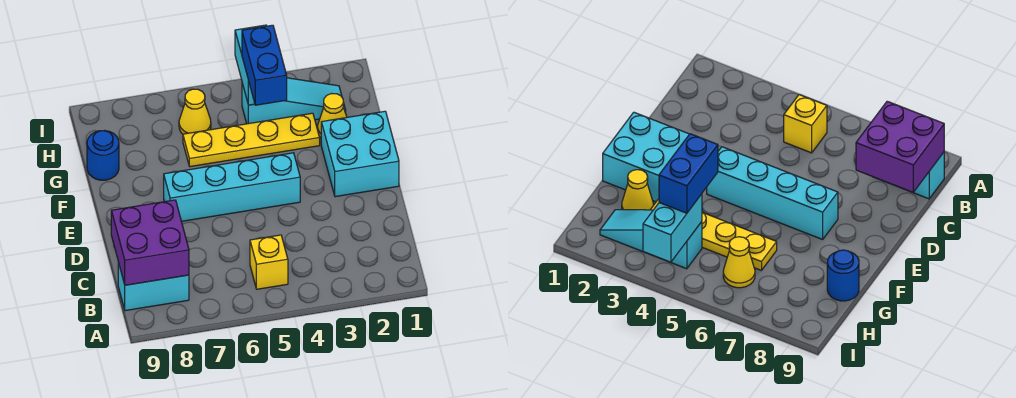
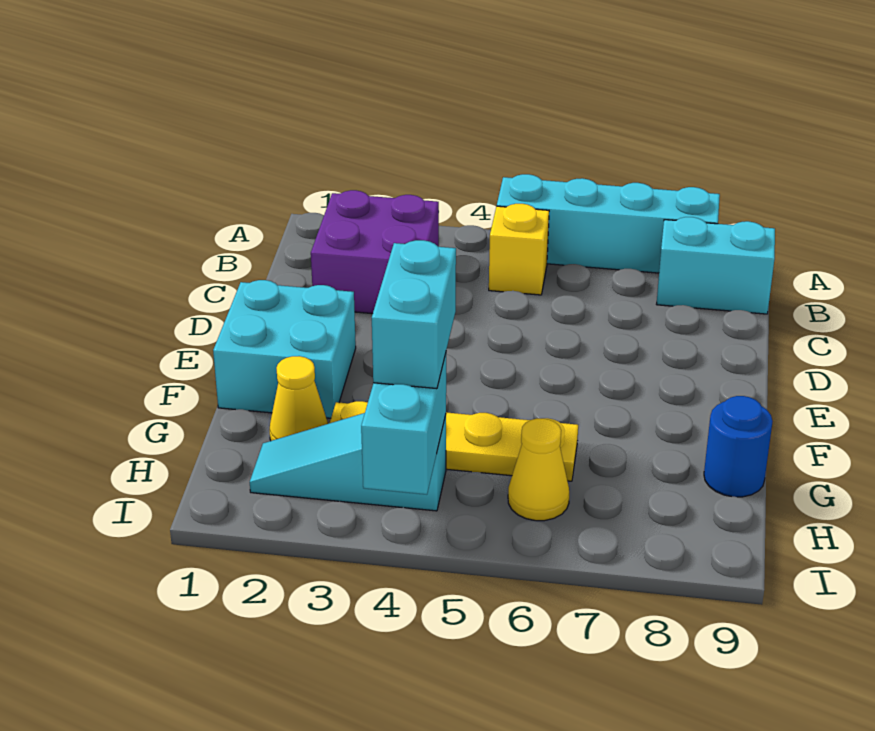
purple 2x2 brick [111,200,189,285] -> purple 2x2 brick moved to [311,190,439,314]
cyan 1x4 brick [164,153,300,221] -> cyan 1x4 brick moved to [497,174,720,273]
blue 1x2 brick [242,25,287,105] -> cyan 1x2 brick [372,240,456,389]

